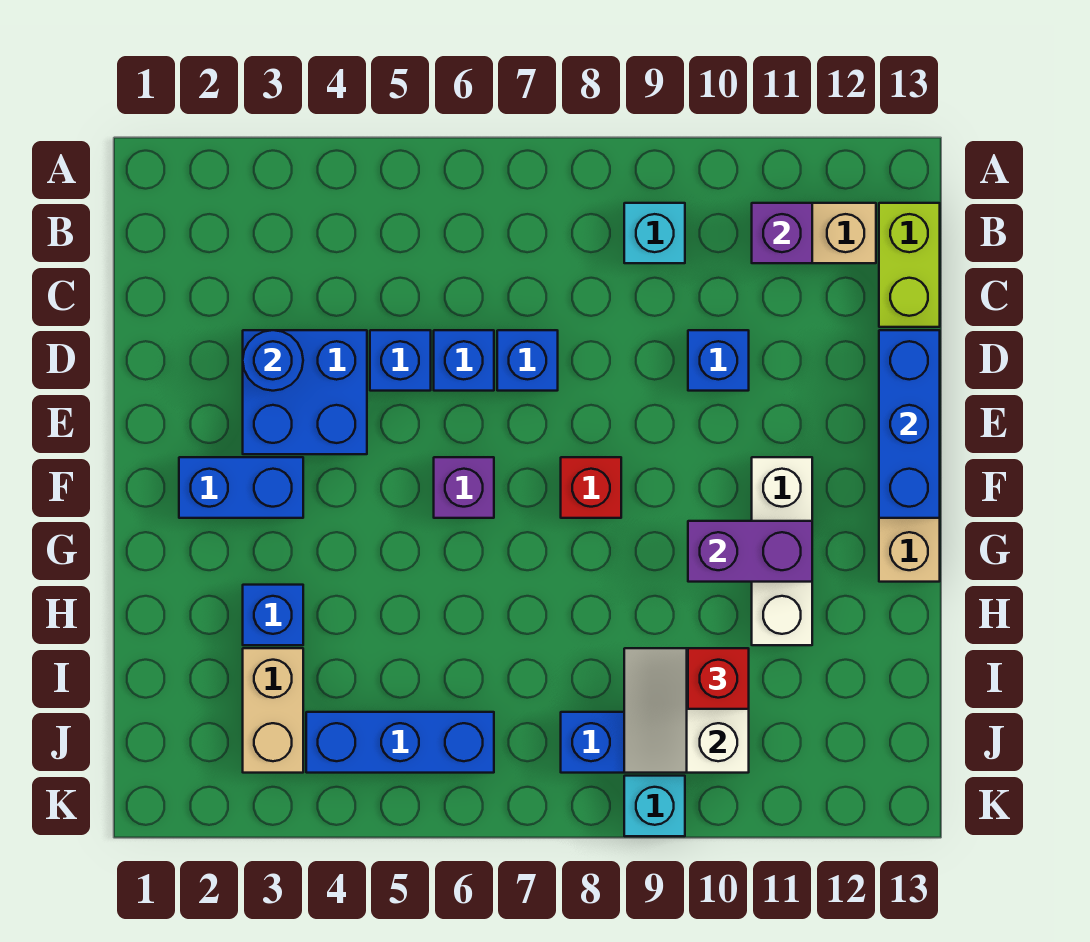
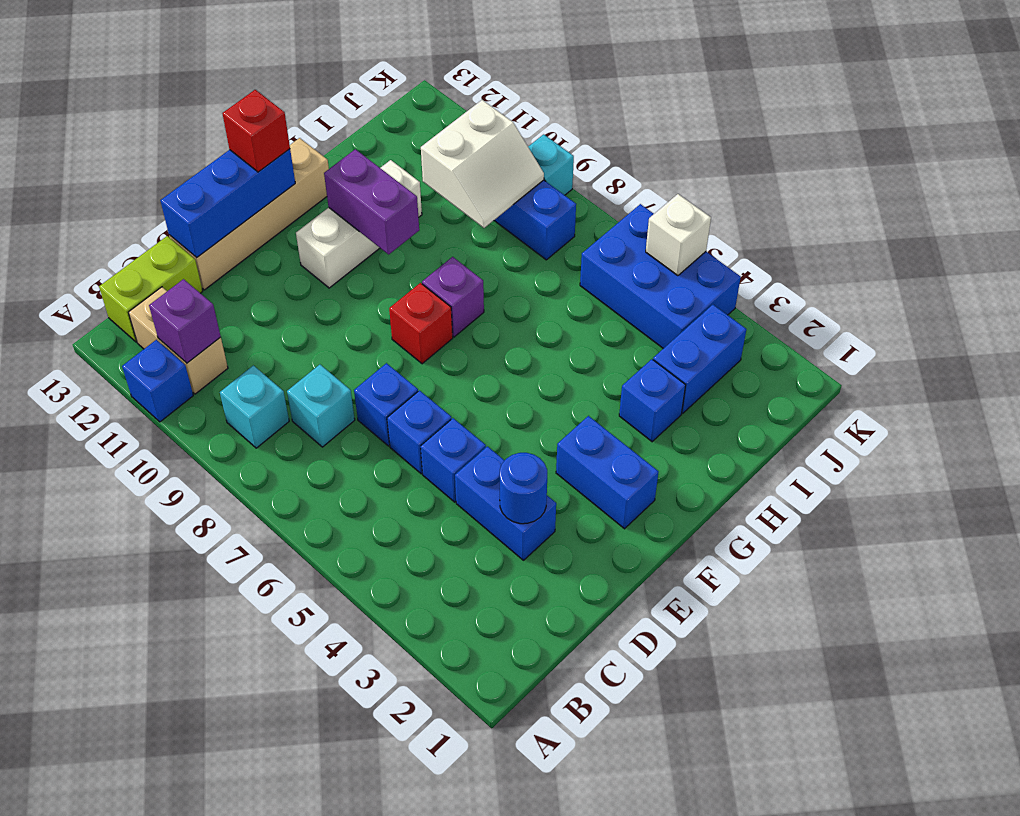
none -> cyan 1x1 brick [287,365,355,447]
blue 2x2 brick [243,330,367,454] -> blue 1x2 brick [455,446,556,560]
blue 1x1 brick [688,330,749,391] -> blue 1x1 brick moved to [122,340,193,422]
purple 1x1 brick [434,457,494,518] -> purple 1x1 brick moved to [422,257,484,337]
tan 1x2 brick [243,648,303,773] -> blue 1x2 brick [653,305,746,413]
red 1x1 brick [688,648,749,709] -> red 1x1 brick moved to [223,90,290,172]
blue 1x3 brick [306,712,494,773] -> blue 2x3 brick [580,204,741,348]
none -> white 1x1 brick [646,194,711,276]

